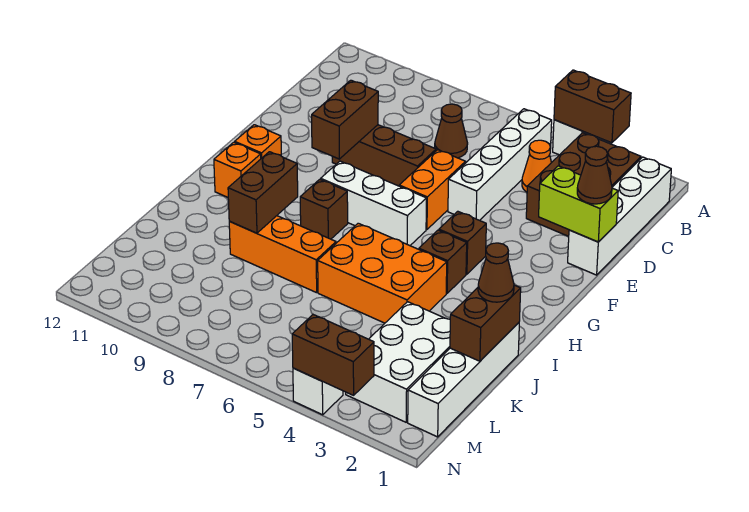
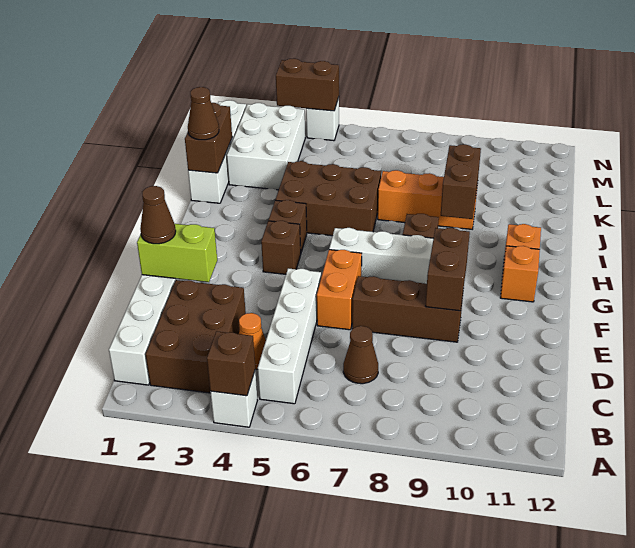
brown 1x2 brick [554,70,631,143] -> brown 1x1 brick [207,331,255,396]
orange 2x3 brick [318,223,447,323] -> brown 2x3 brick [275,161,381,236]

